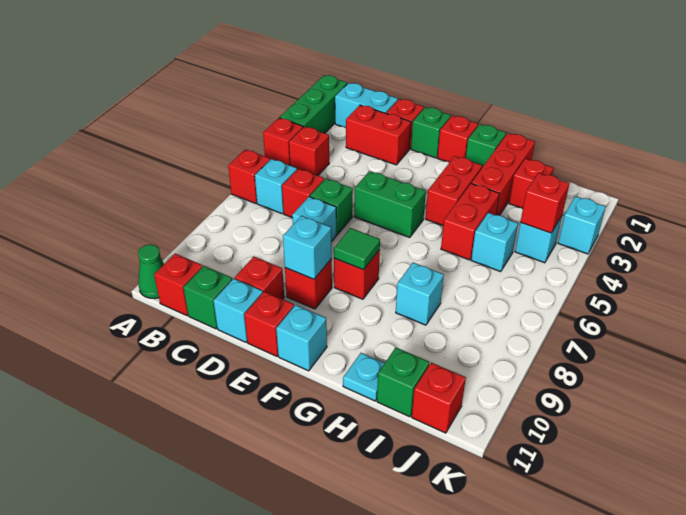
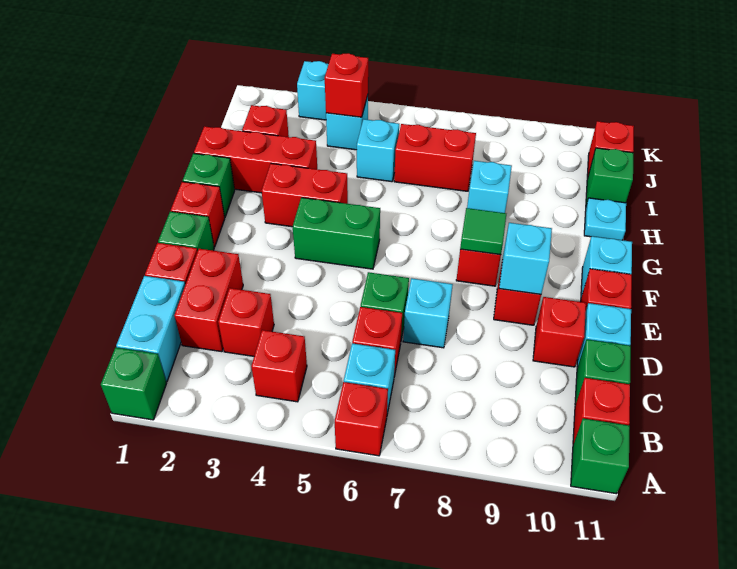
green 1x3 brick [280,75,347,133] -> green 1x1 brick [101,348,167,420]
red 1x1 brick [263,118,303,165] -> red 1x1 brick moved to [218,288,274,356]
green 1x1 cone [138,245,164,299] -> green 1x1 brick [571,419,630,494]
green 1x2 brick [354,171,426,238] -> green 1x2 brick turned to [293,198,380,269]
red 1x2 brick [441,184,499,260] -> red 1x2 brick moved to [394,124,476,191]

